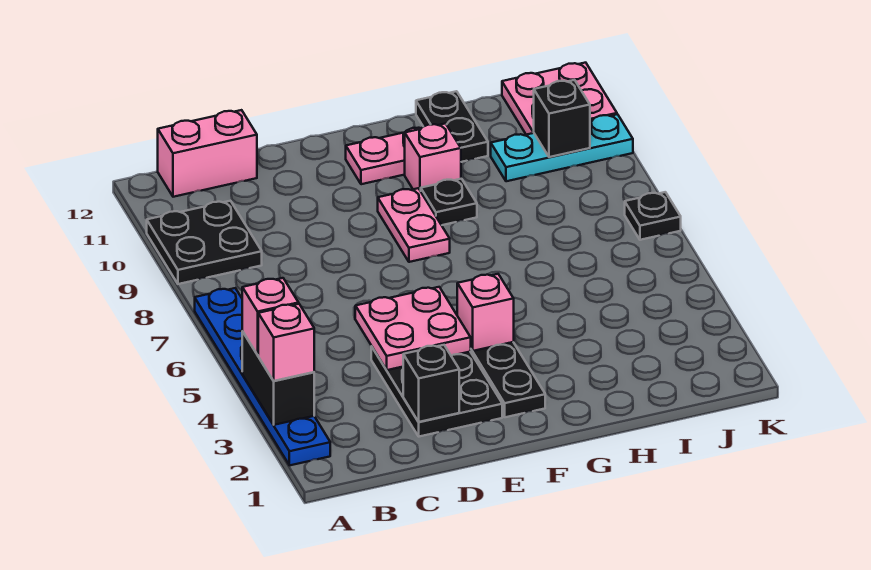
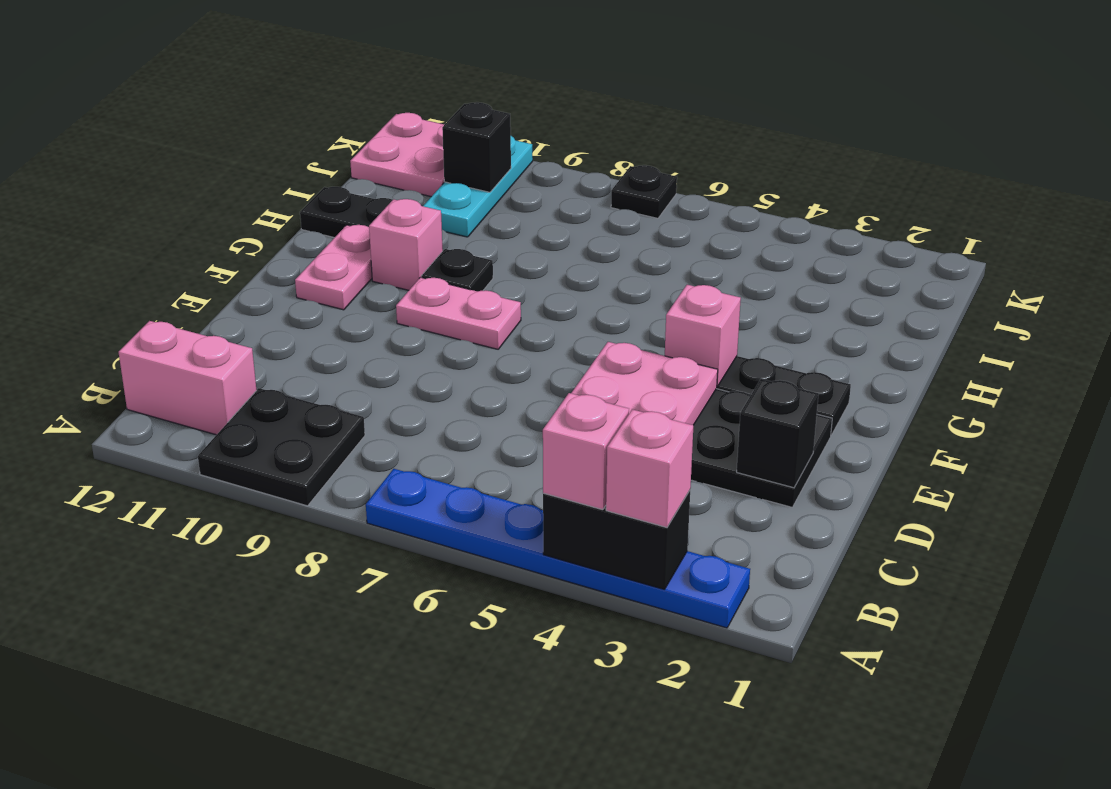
pink 1x2 brick [158,110,257,197] -> pink 1x2 brick turned to [119,321,257,435]

